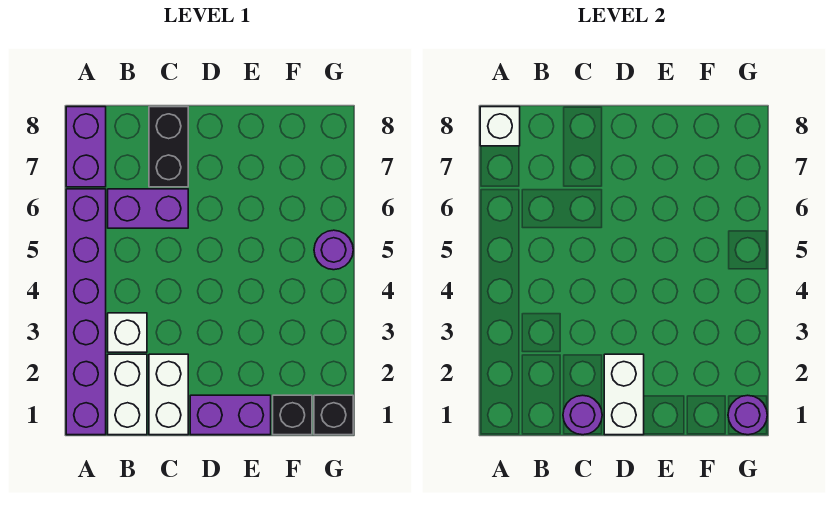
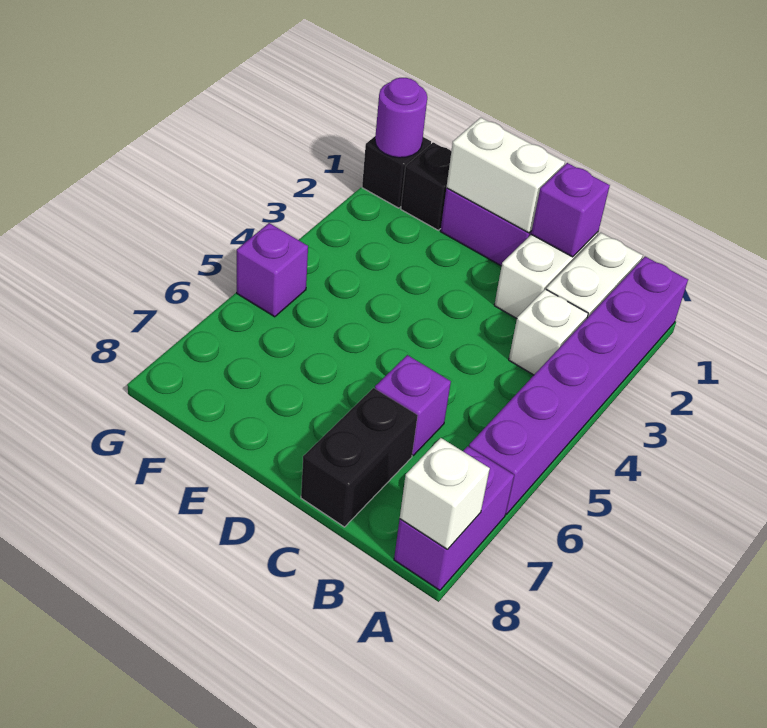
purple 1x2 brick [108,189,188,228] -> purple 1x1 brick [375,355,451,455]
purple 1x1 round brick [563,395,602,435] -> purple 1x1 brick [531,163,610,257]
white 1x2 brick [604,354,644,435] -> white 1x2 brick turned to [446,118,565,233]
purple 1x1 round brick [314,230,353,270] -> purple 1x1 brick [237,223,308,317]

